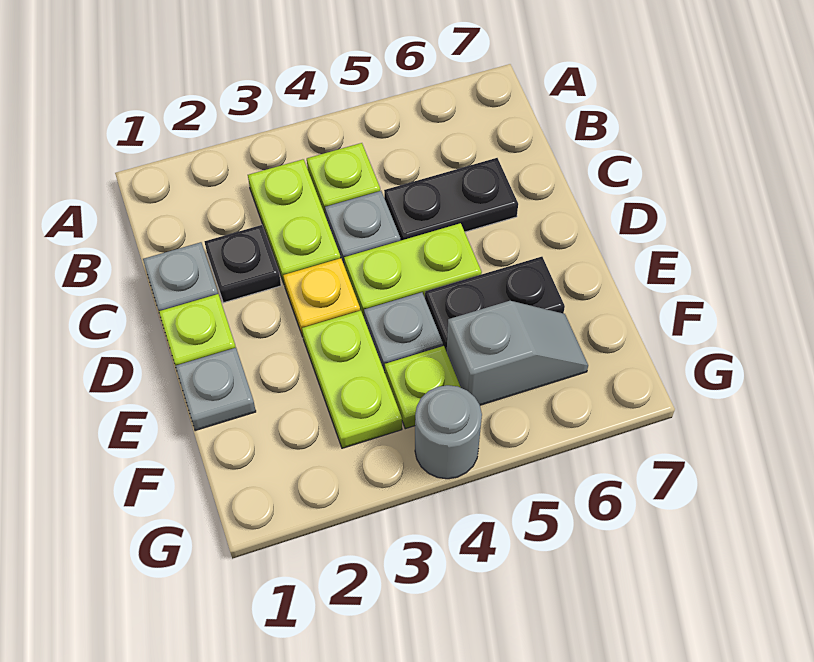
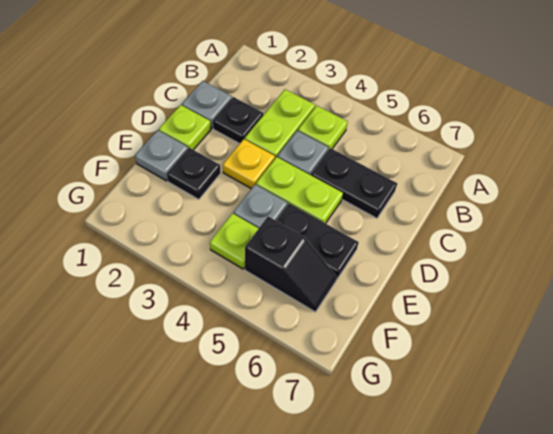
none -> black 1x1 plate [167,148,221,199]
lime 1x2 plate [302,310,402,448] -> none
grey 1x2 slope [447,301,588,405] -> black 1x2 slope [245,216,337,312]
grey 1x1 round brick [415,385,482,479] -> none

